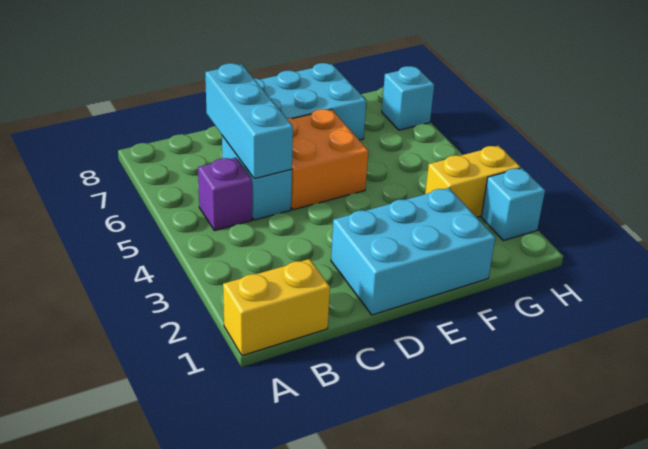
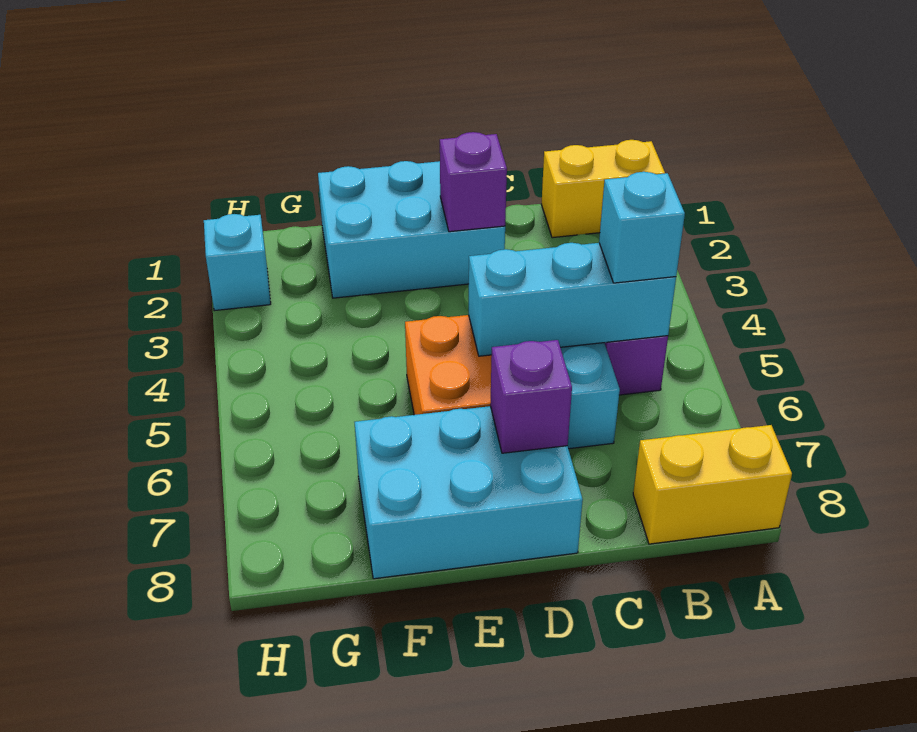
cyan 1x3 brick [205,63,293,179] -> cyan 1x3 brick turned to [469,243,676,356]
none -> purple 1x1 brick [440,132,507,232]
none -> purple 1x1 brick [490,340,572,453]
yellow 1x2 brick [425,146,521,217] -> yellow 1x2 brick moved to [633,425,792,544]
cyan 1x1 brick [382,66,434,130] -> cyan 1x1 brick moved to [599,172,685,283]

